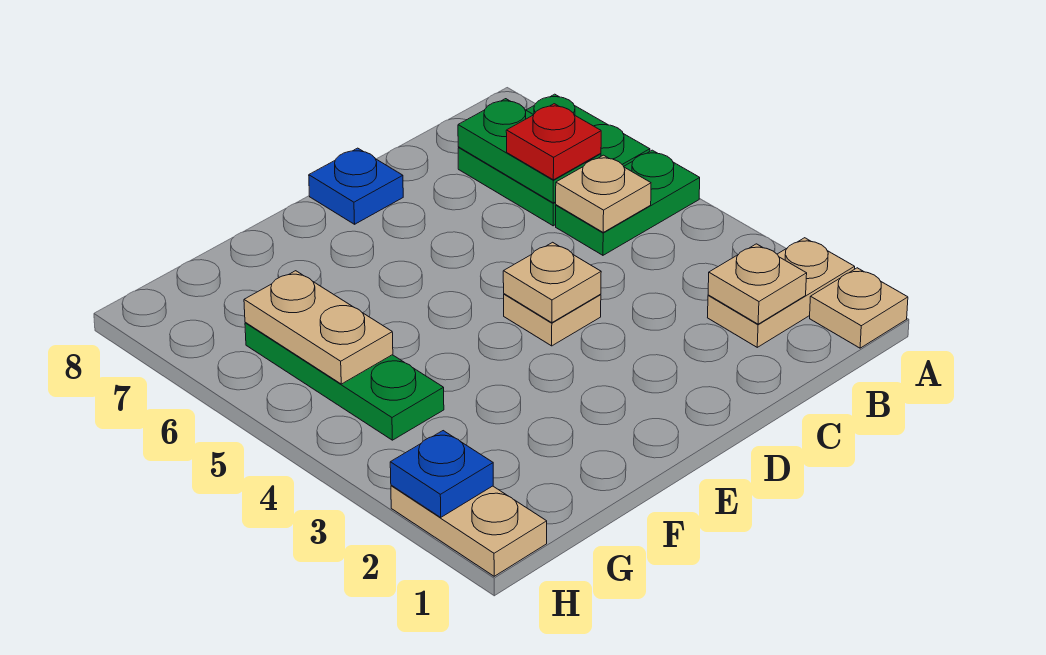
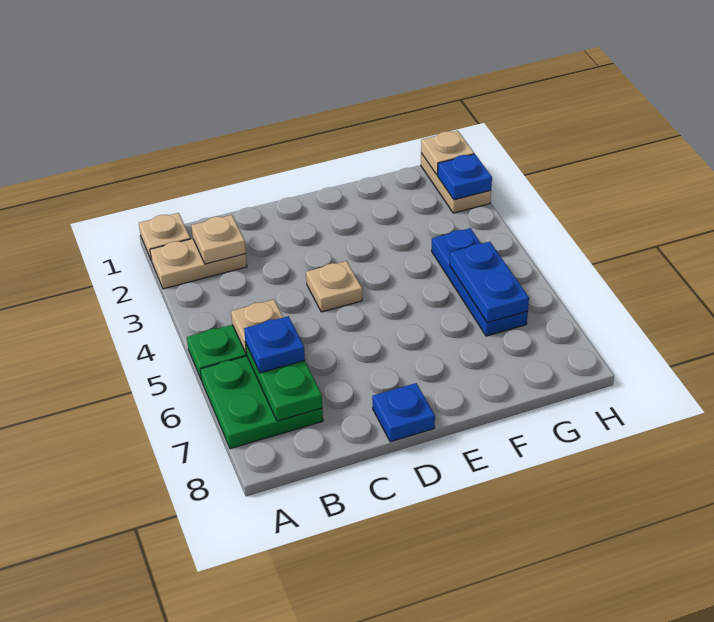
red 1x1 plate [506,104,601,180] -> blue 1x1 plate [244,316,305,373]
tan 1x1 plate [503,242,601,323] -> tan 1x1 plate moved to [421,131,474,175]
green 1x3 plate [245,323,444,440] -> blue 1x3 plate [431,228,528,336]
tan 1x2 plate [244,271,393,384] -> blue 1x2 plate [450,242,529,323]

